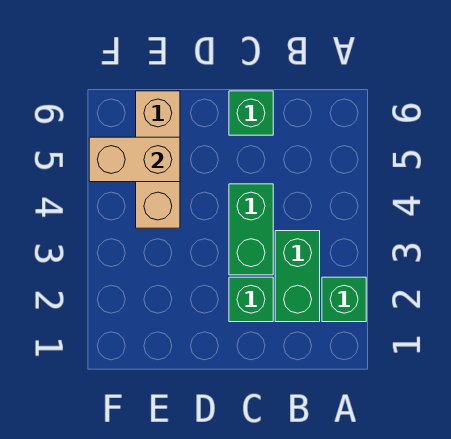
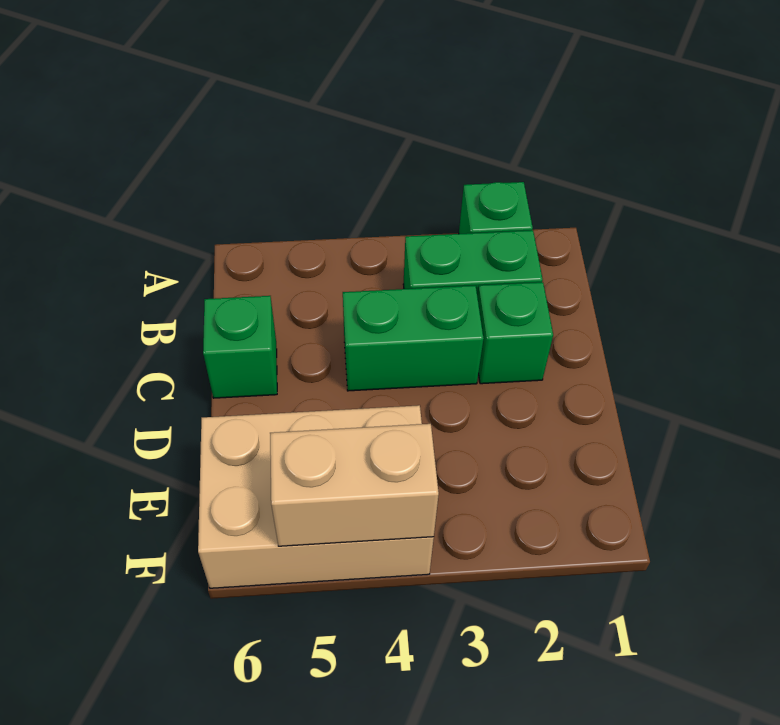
tan 1x3 brick [136,91,180,228] -> tan 2x3 brick [198,405,434,588]
tan 1x2 brick [89,137,180,182] -> tan 1x2 brick turned to [270,424,439,546]

